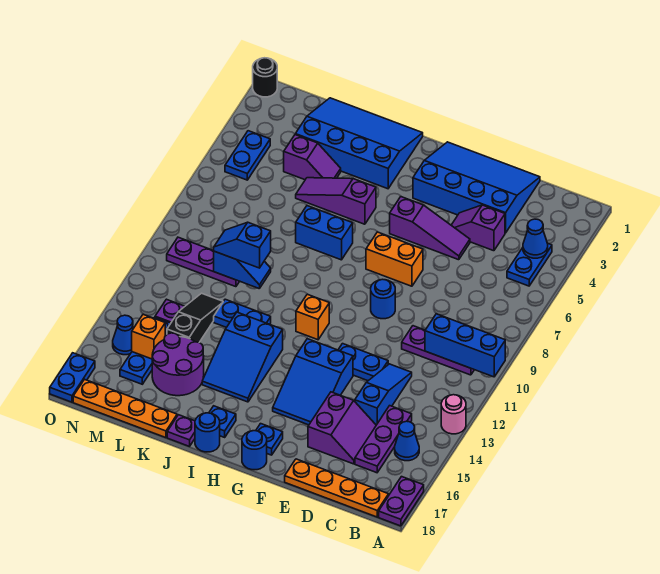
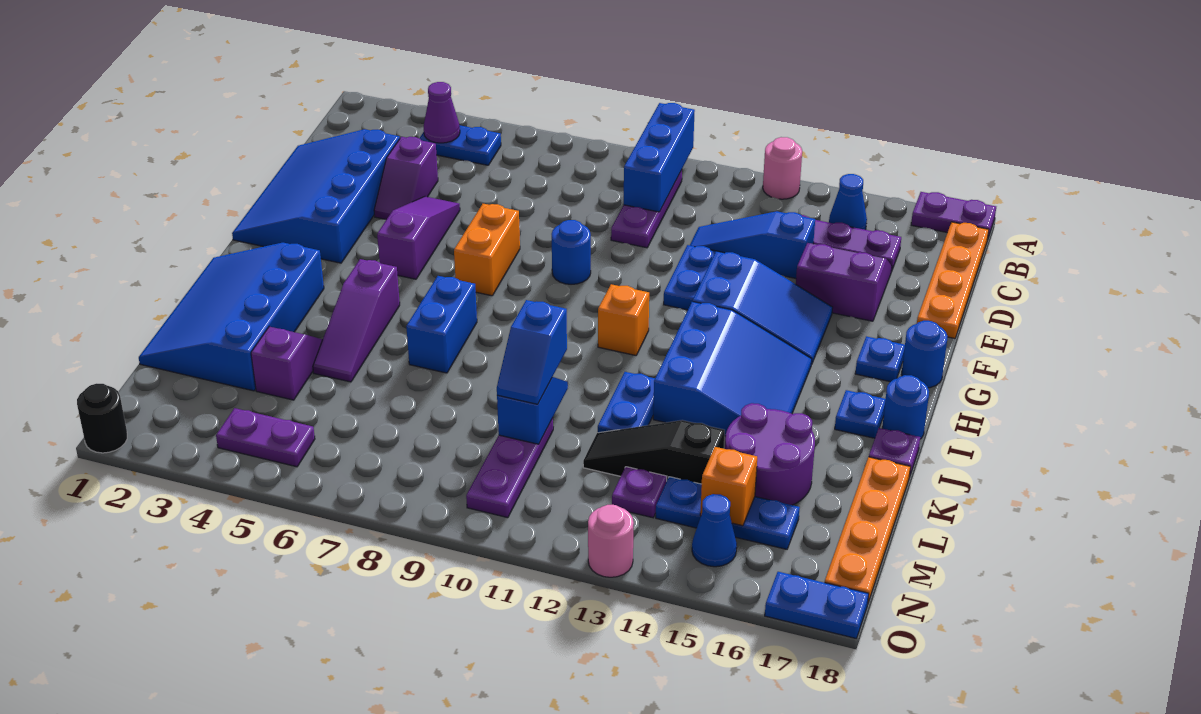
blue 1x1 cone [523,219,548,258] -> purple 1x1 cone [424,82,460,143]
blue 2x3 slope [202,312,283,402] -> blue 3x3 slope [653,301,812,436]
blue 1x2 plate [225,131,270,180] -> purple 1x2 plate [216,408,315,467]
none -> pink 1x1 round brick [588,505,634,577]

